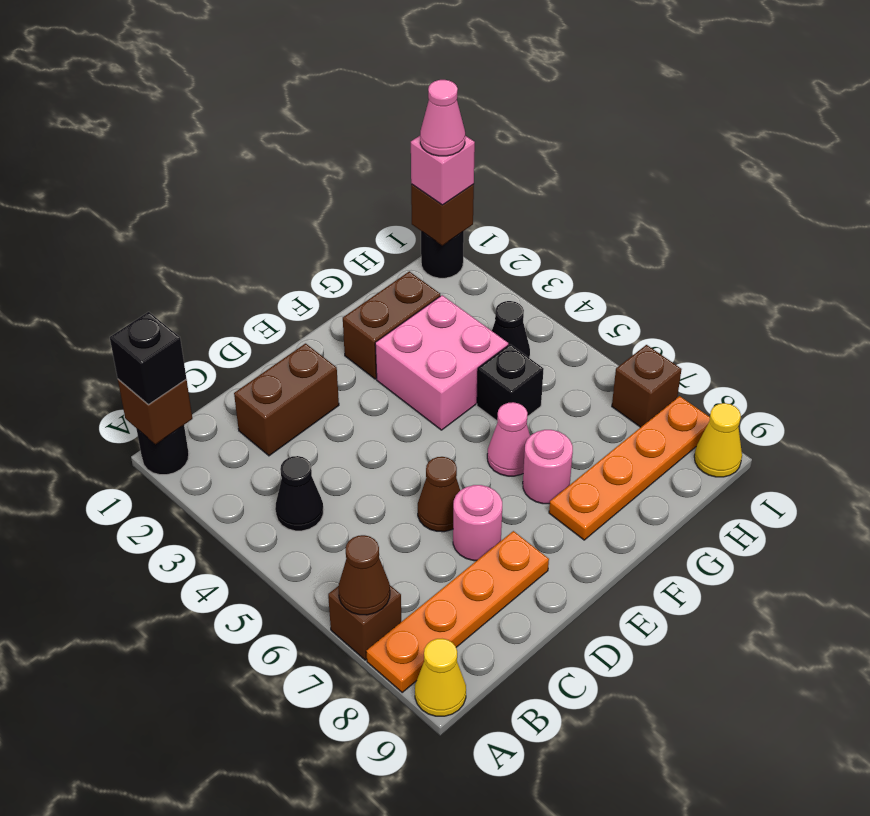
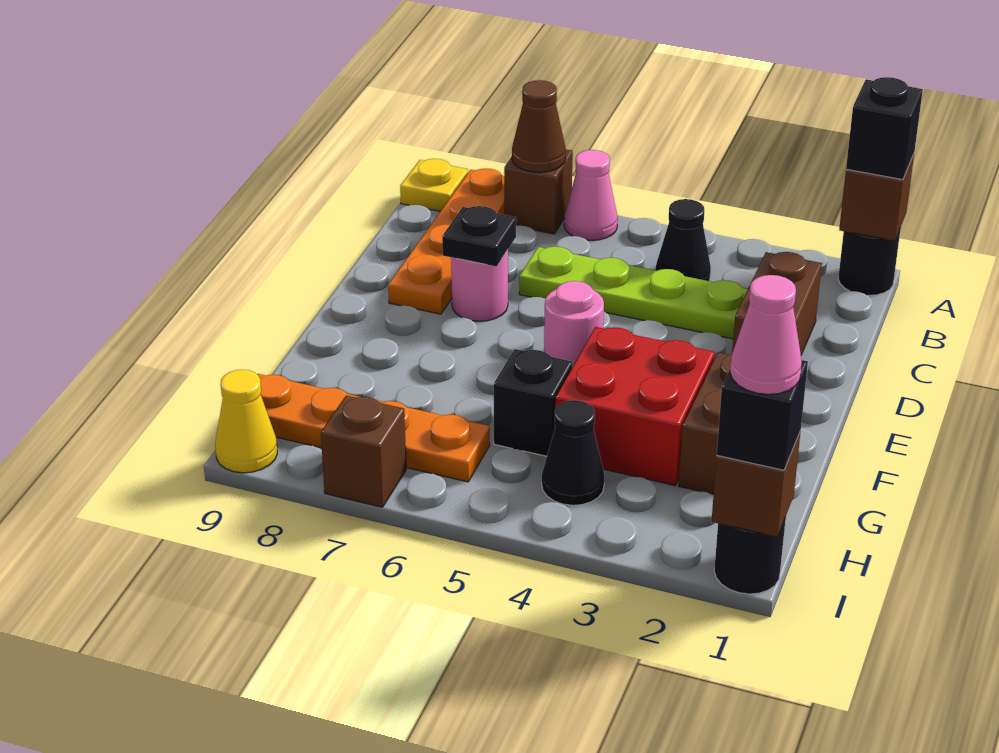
yellow 1x1 cone [415,639,466,716] -> yellow 1x1 plate [400,159,468,211]
none -> lime 1x4 plate [519,247,748,339]
brown 1x1 cone [418,457,460,532] -> none
none -> black 1x1 plate [442,206,516,267]
pink 2x2 brick [375,295,508,430] -> red 2x2 brick [555,327,715,486]
pink 1x1 cone [487,402,530,476] -> pink 1x1 cone moved to [564,150,618,240]
pink 1x1 round brick [523,430,573,504] -> pink 1x1 round brick moved to [544,281,604,367]
orange 1x4 plate [549,396,710,540] -> orange 1x4 plate turned to [257,374,490,482]
pink 1x1 brick [411,136,475,205] -> black 1x1 brick [717,360,808,470]

